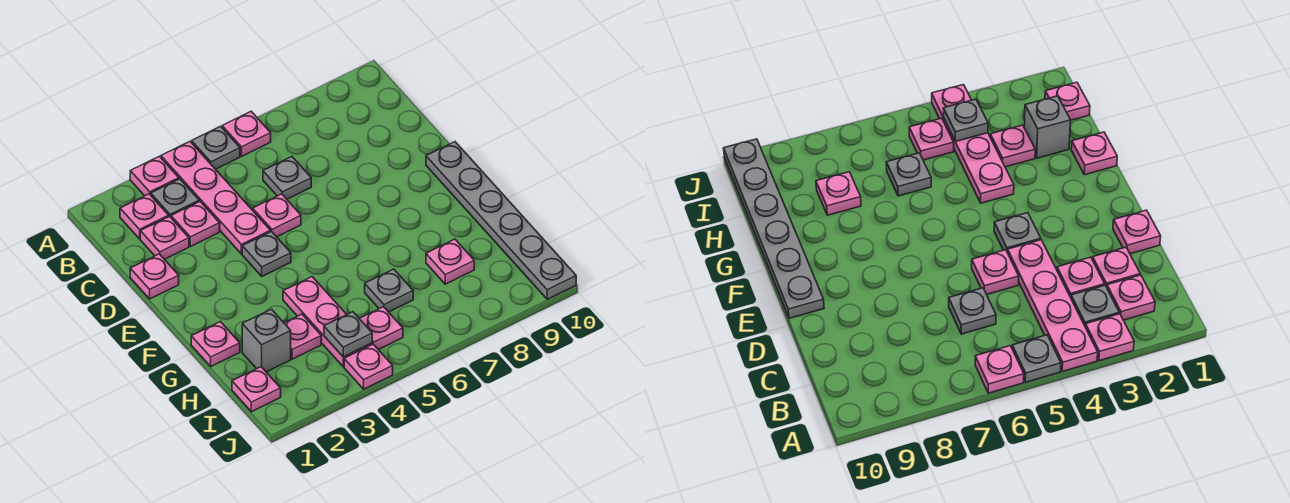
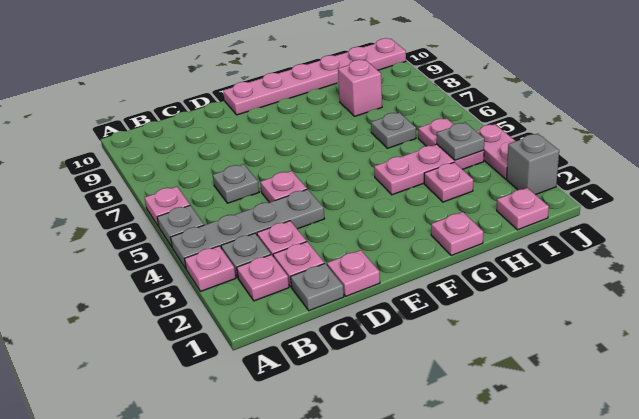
pink 1x4 plate [161,142,271,254] -> grey 1x4 plate [171,189,325,268]
grey 1x1 plate [242,232,291,276] -> grey 1x1 plate moved to [291,263,344,311]
grey 1x6 plate [426,142,576,299] -> pink 1x6 plate [223,38,406,115]
grey 1x1 brick [242,309,291,372] -> grey 1x1 brick moved to [507,134,559,195]
pink 1x1 plate [426,239,474,284] -> pink 1x1 brick [338,60,382,116]
pink 1x1 plate [344,344,393,389] -> pink 1x2 plate [476,124,515,179]

